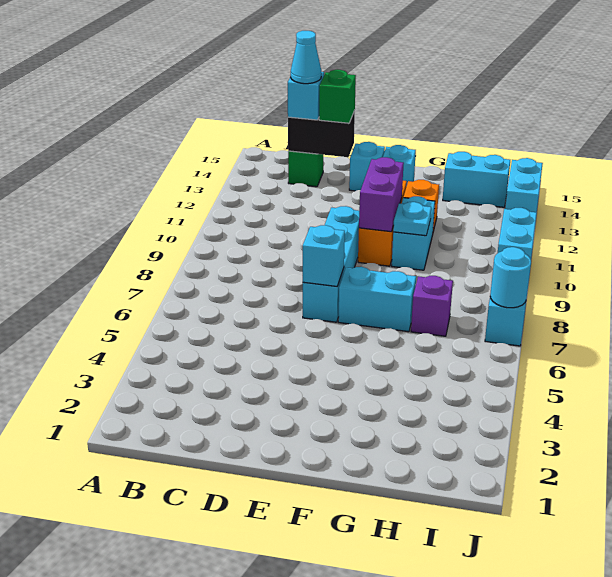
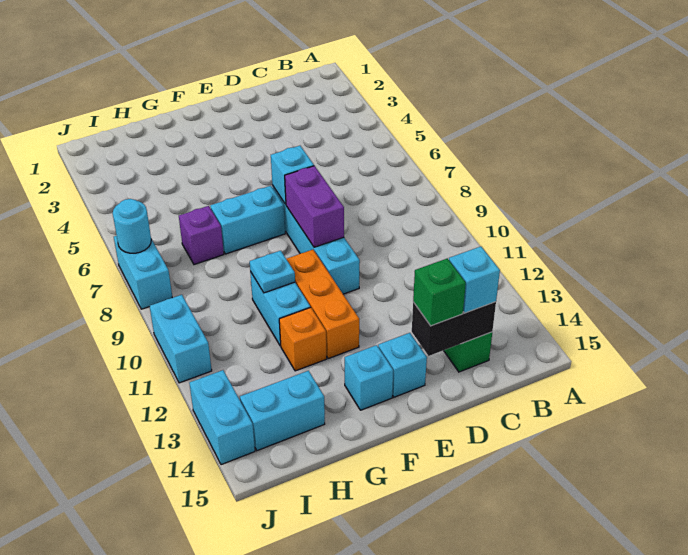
cyan 1x1 cone [291,31,321,84] -> none
purple 1x2 brick [359,157,404,232] -> purple 1x2 brick moved to [285,166,344,247]

